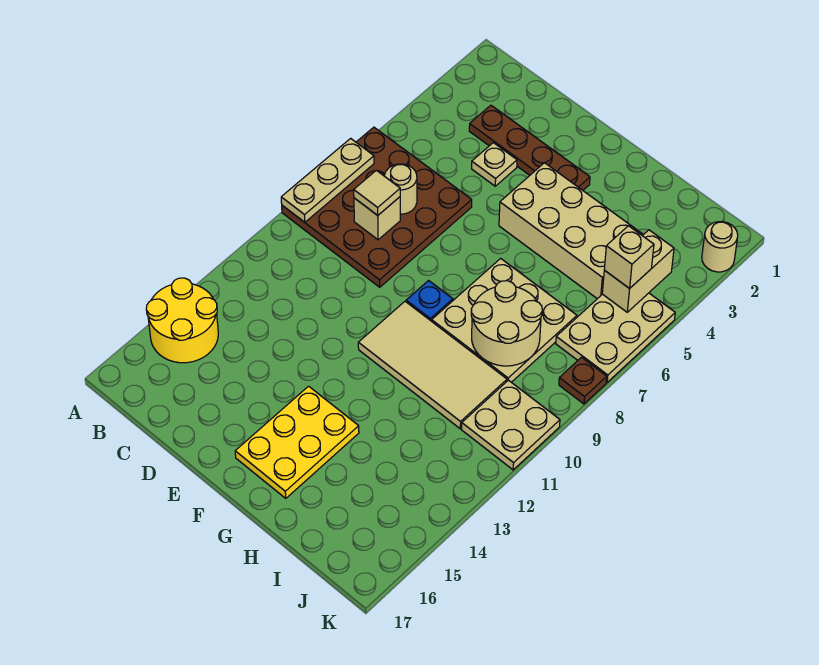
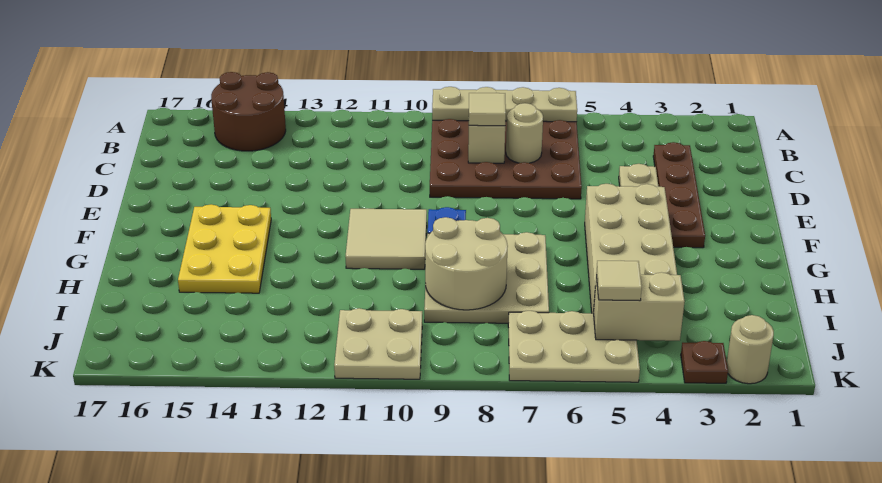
tan 1x3 plate [281,138,374,222] -> tan 1x4 plate [432,87,577,122]
yellow 2x2 round brick [146,278,218,363] -> brown 2x2 round brick [211,72,286,151]
tan 2x4 tile [358,301,507,429] -> tan 2x2 tile [345,209,427,269]
yellow 2x3 plate [235,386,359,498] -> yellow 2x3 plate turned to [178,204,271,293]
tan 1x1 brick [604,226,654,289] -> tan 1x1 tile [596,261,642,301]
brown 1x1 plate [559,357,607,404] -> brown 1x1 plate moved to [681,341,728,383]

